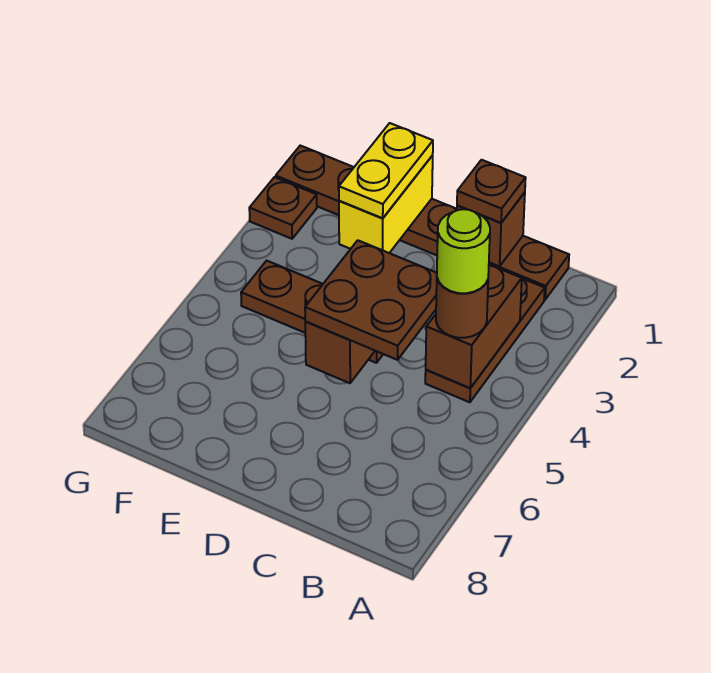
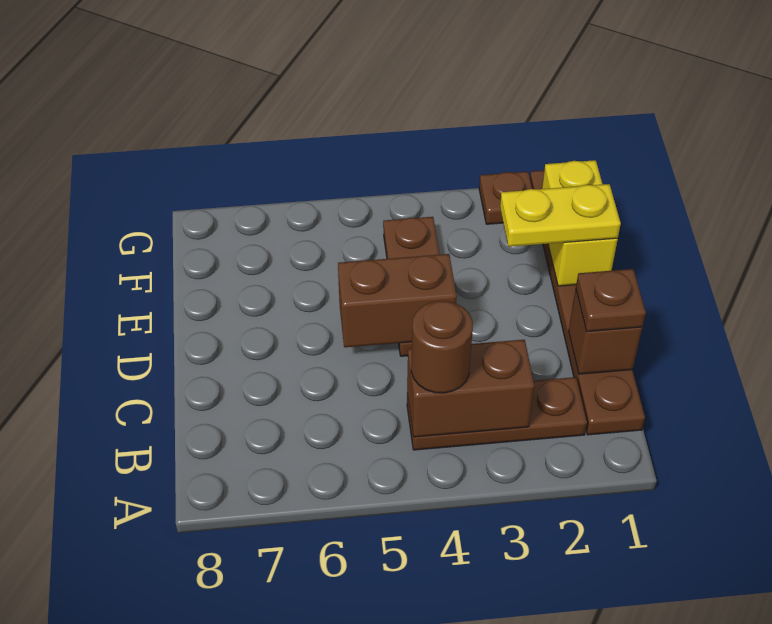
lime 1x1 round brick [437,209,490,293] -> none
brown 2x2 plate [305,240,437,360] -> none
yellow 1x2 brick [339,156,433,253] -> yellow 1x2 brick turned to [542,160,618,286]

